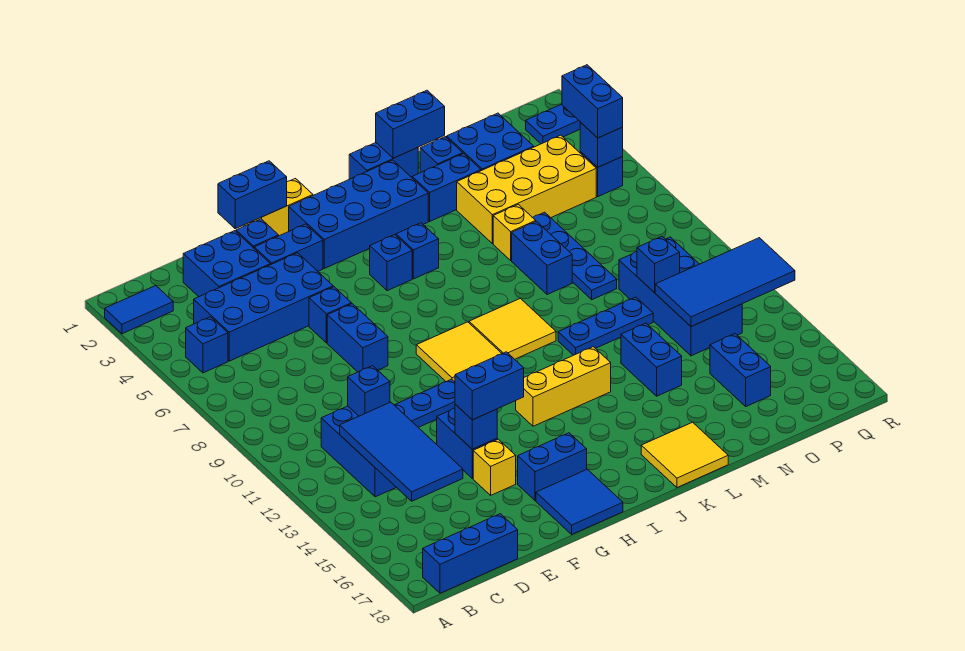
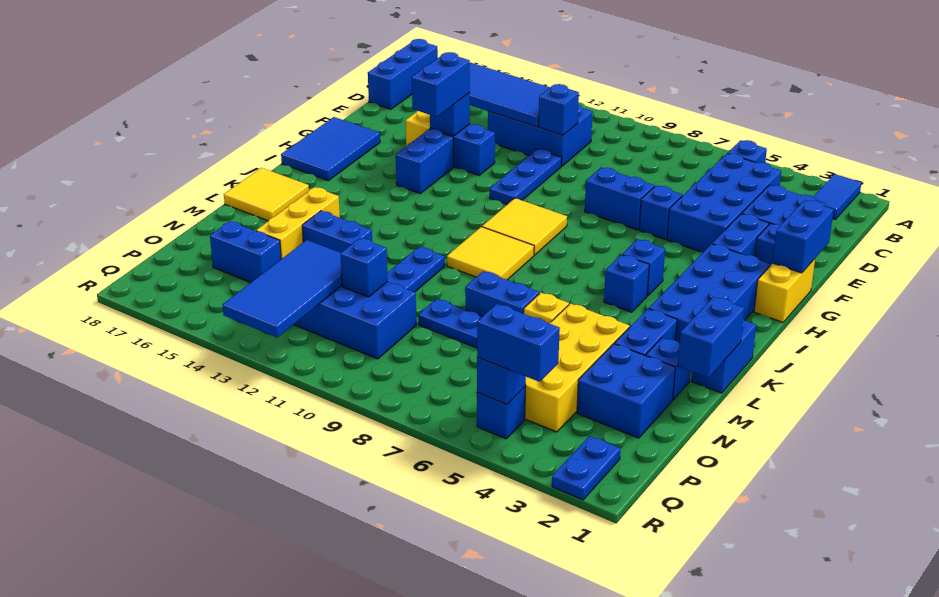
blue 1x2 brick [518,433,587,501] -> blue 1x2 brick moved to [396,129,453,193]
blue 2x2 tile [536,469,623,534] -> blue 2x3 tile [281,117,380,180]
yellow 1x3 brick [516,347,611,426] -> yellow 1x3 brick moved to [256,187,340,259]

